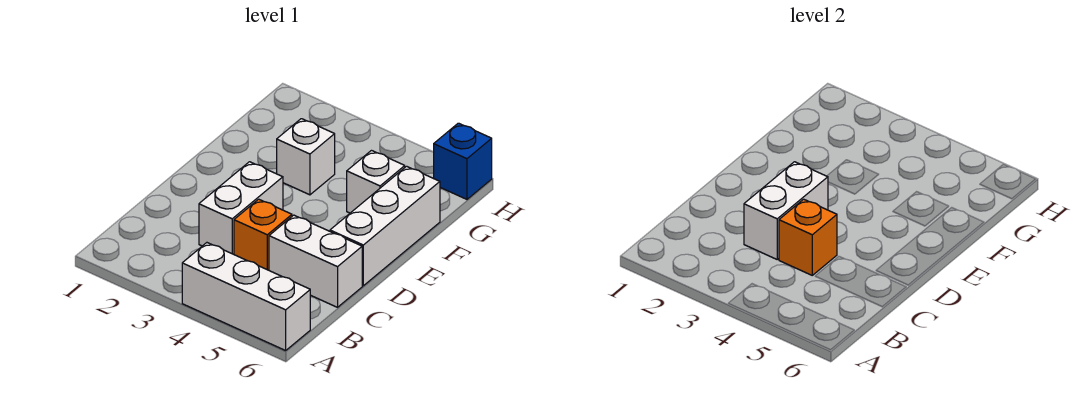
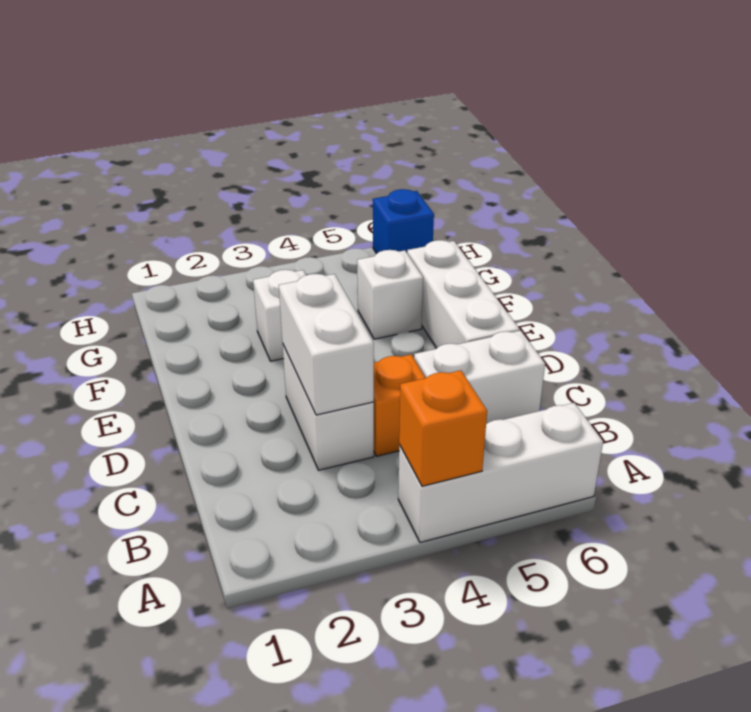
orange 1x1 brick [779,199,837,275] -> orange 1x1 brick moved to [399,370,487,486]

